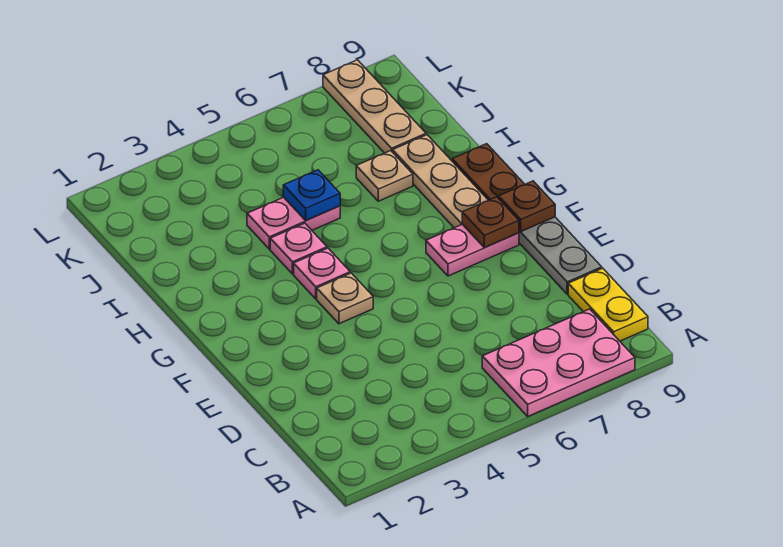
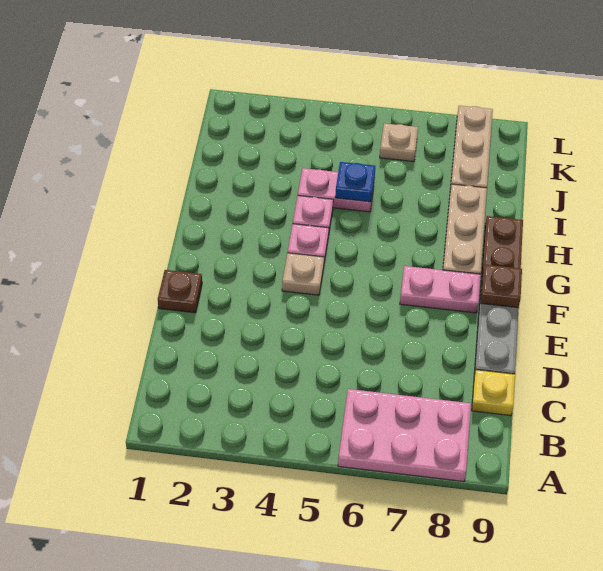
yellow 1x2 plate [568,268,648,341] -> yellow 1x1 plate [472,370,515,416]
brown 1x1 plate [462,197,519,248] -> brown 1x1 plate moved to [158,270,202,313]
tan 1x1 plate [356,151,413,201] -> tan 1x1 plate moved to [380,123,418,162]

